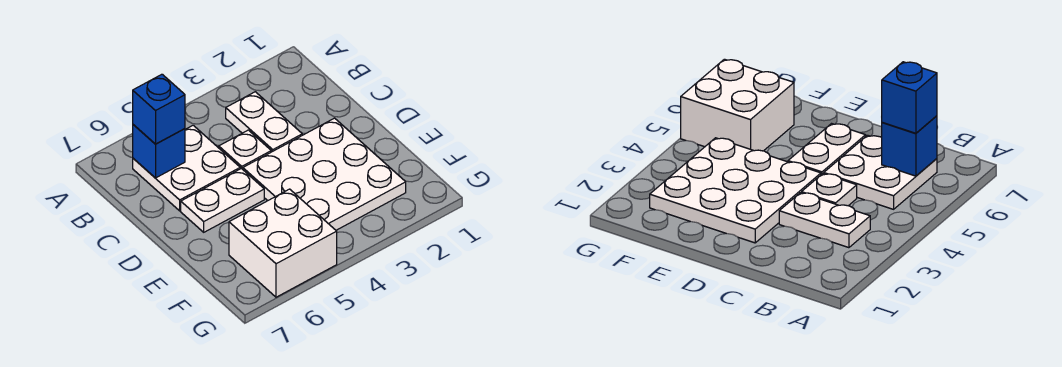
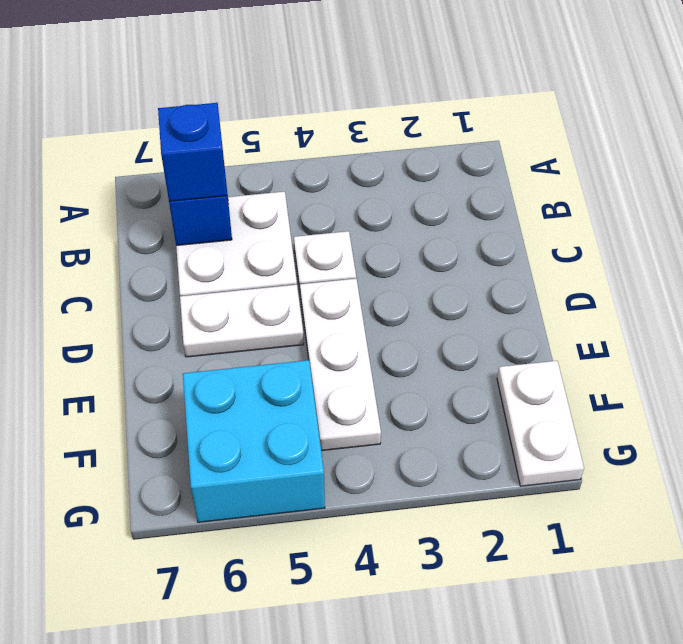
white 1x2 plate [226,92,302,152] -> white 1x2 plate moved to [497,361,584,486]
white 3x3 plate [243,118,406,230] -> white 1x3 plate [300,279,381,451]
white 2x2 brick [229,189,337,297] -> cyan 2x2 brick [183,360,325,522]

